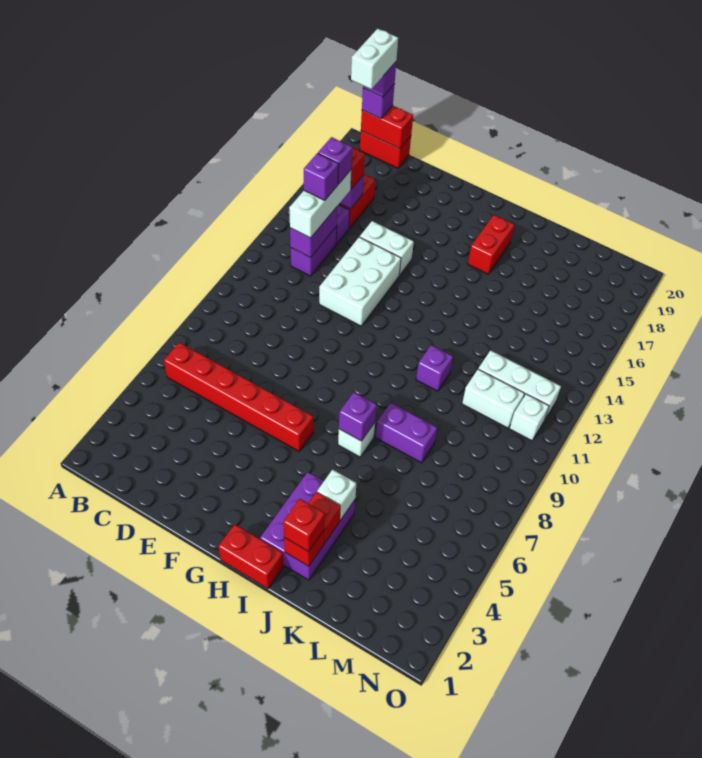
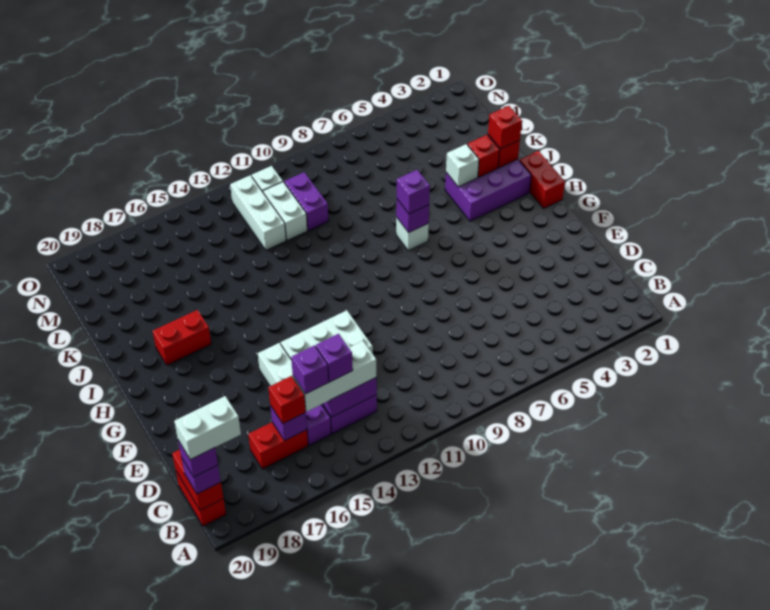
red 1x6 brick [164,342,313,451] -> none
purple 1x2 brick [376,403,437,463] -> purple 1x2 brick moved to [284,172,328,231]
purple 1x1 brick [416,345,453,391] -> purple 1x1 brick moved to [397,170,430,214]

